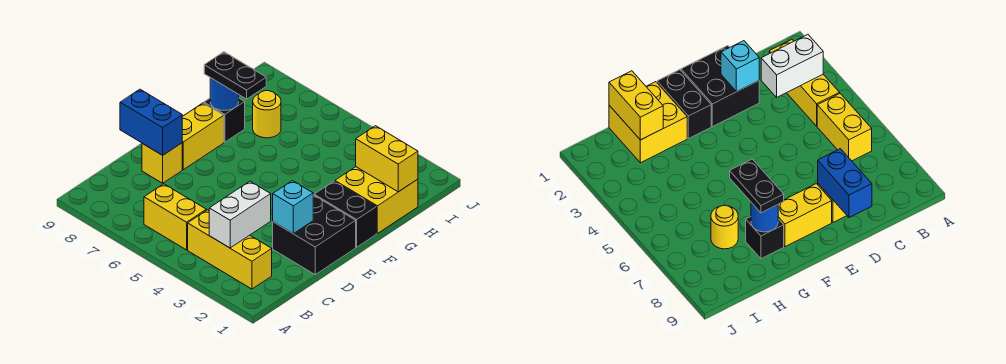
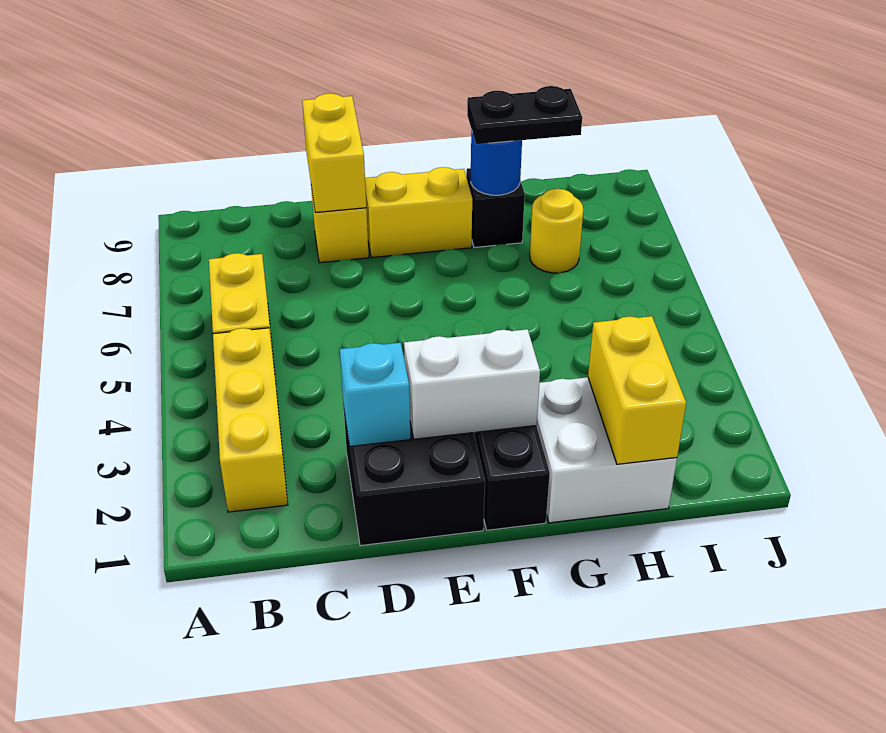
white 1x2 brick [209,181,271,248] -> white 1x2 brick moved to [404,329,540,439]
blue 1x2 brick [120,89,182,155] -> yellow 1x2 brick [302,93,366,213]
yellow 2x2 brick [335,167,418,233] -> white 2x2 brick [536,377,677,523]
black 1x2 plate [204,52,266,99] -> black 1x2 plate turned to [467,86,582,144]

